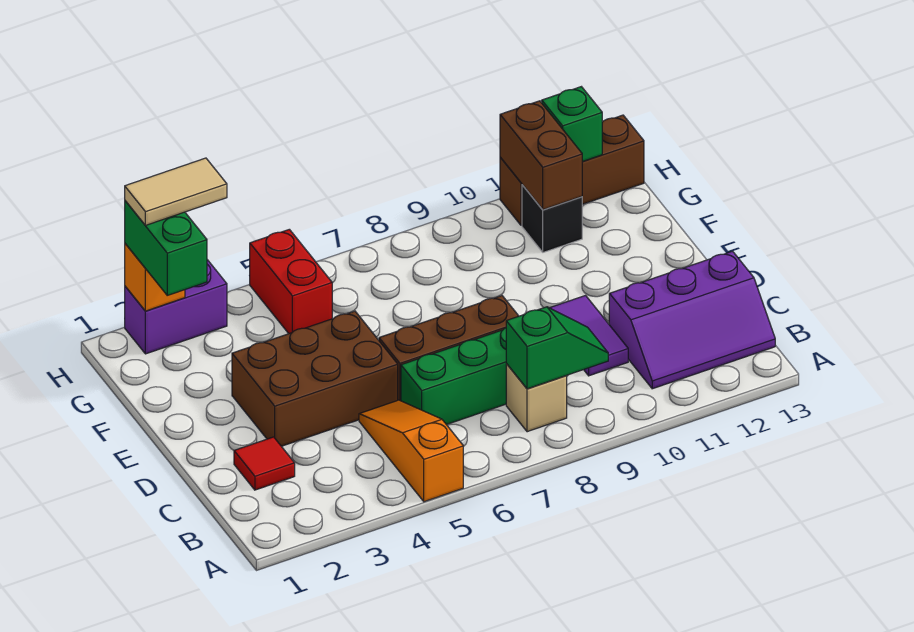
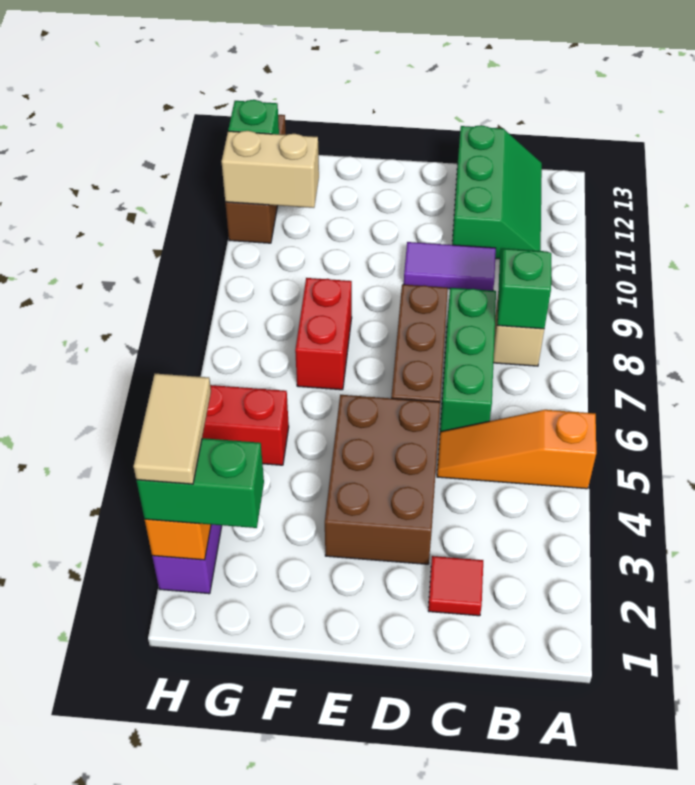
purple 2x3 slope [609,251,775,389] -> green 2x3 slope [452,125,542,259]
none -> red 1x2 brick [295,278,352,390]
black 1x1 brick [522,185,582,252] -> none
brown 1x2 brick [500,101,582,210] -> tan 1x2 brick [221,131,319,208]

